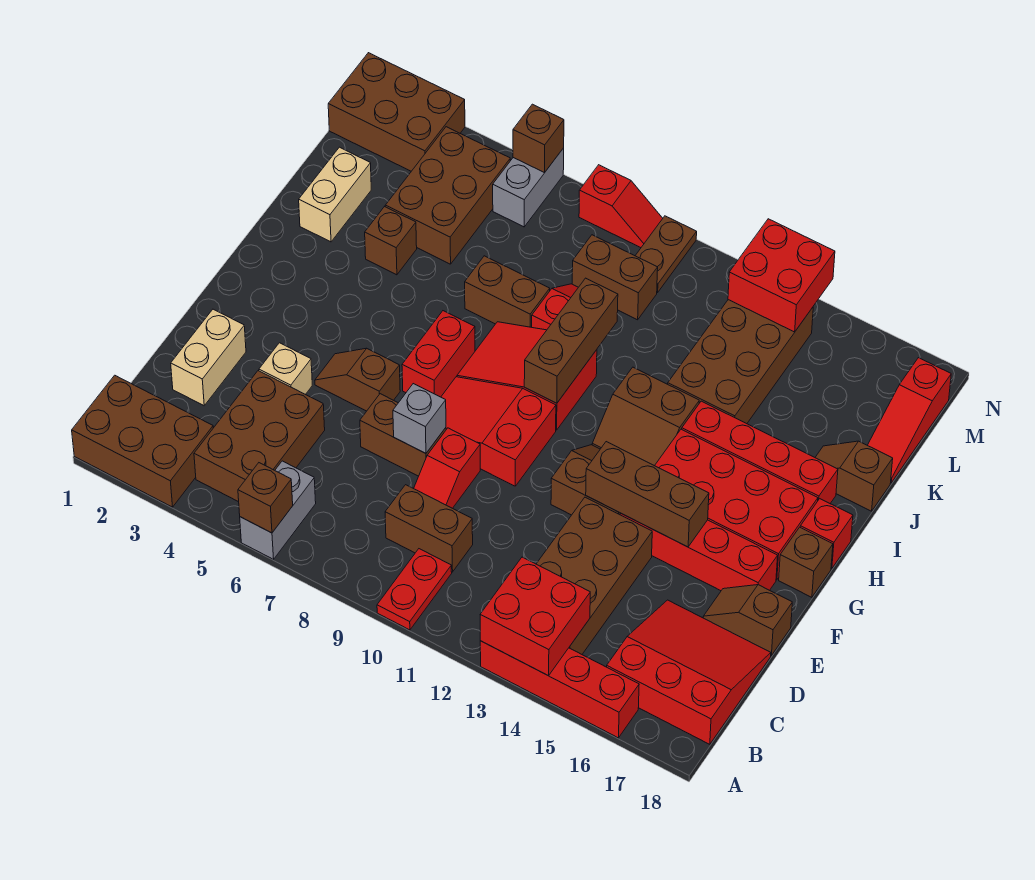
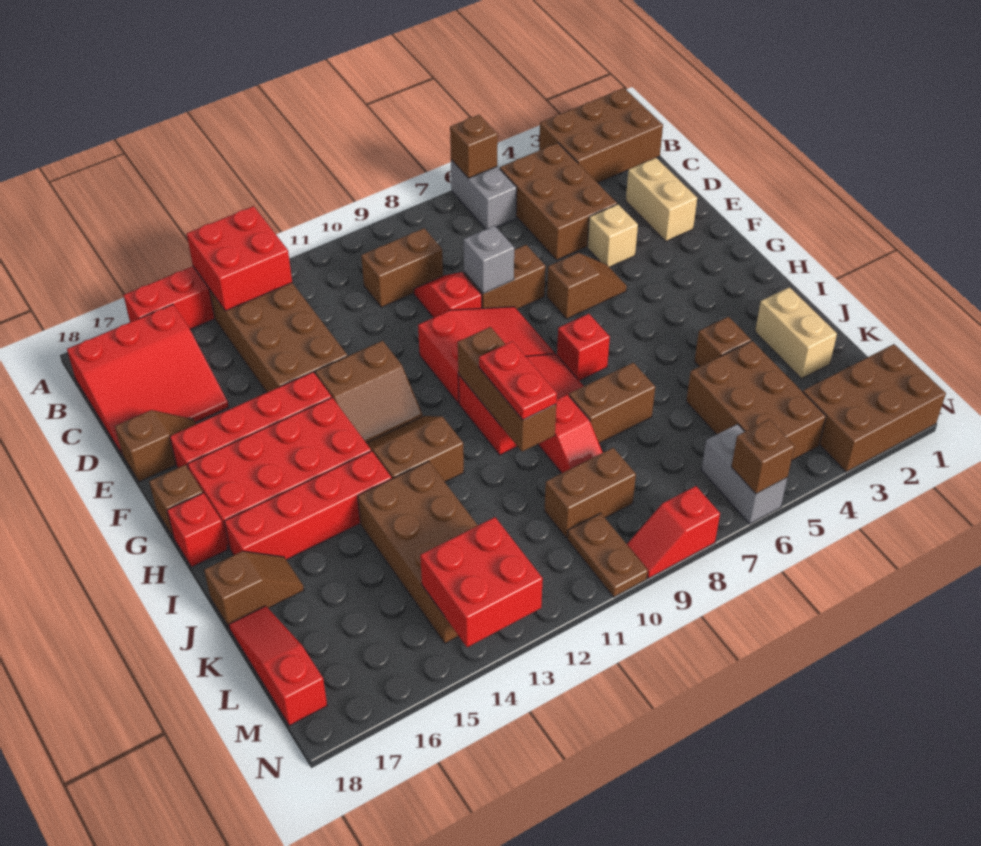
red 1x2 plate [377,549,452,630] -> red 1x2 plate moved to [479,341,557,420]
brown 1x3 brick [586,442,709,547] -> none
red 1x2 brick [402,311,475,397] -> red 1x1 brick [557,314,610,381]

